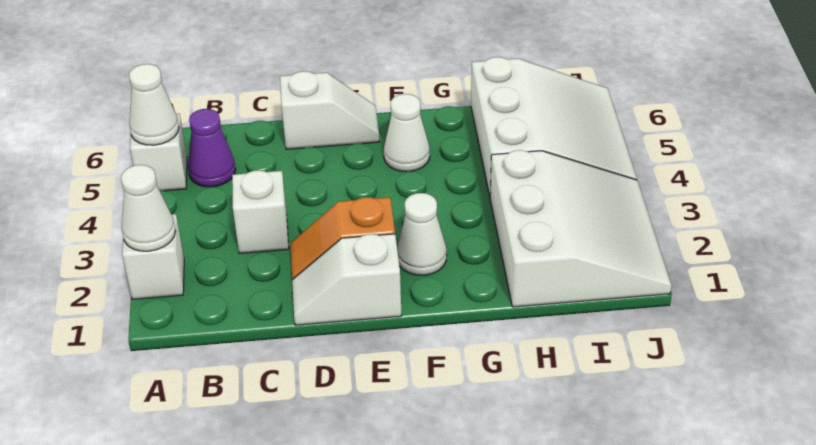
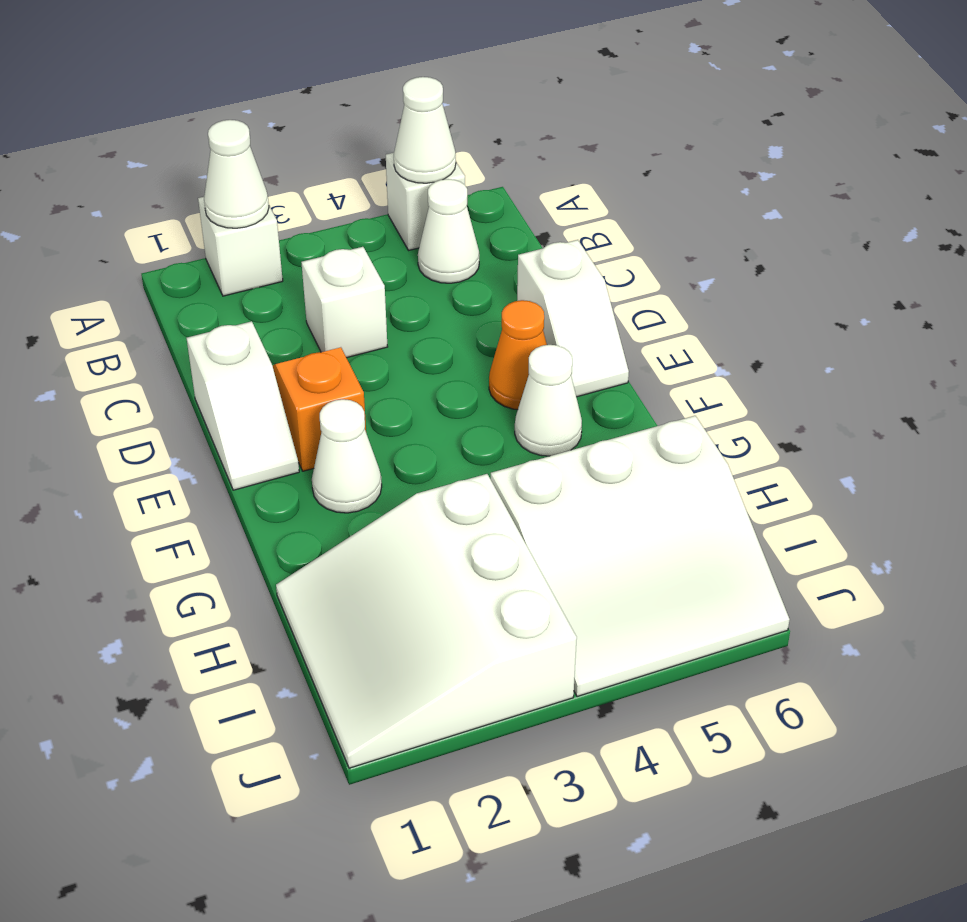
purple 1x1 cone [188,109,236,187] -> white 1x1 cone [418,179,479,283]
white 1x2 slope [292,234,402,325] -> white 1x2 slope turned to [187,321,299,490]
none -> orange 1x1 cone [489,300,547,410]
white 3x3 slope [490,150,671,307] -> white 3x3 slope turned to [276,474,577,768]

